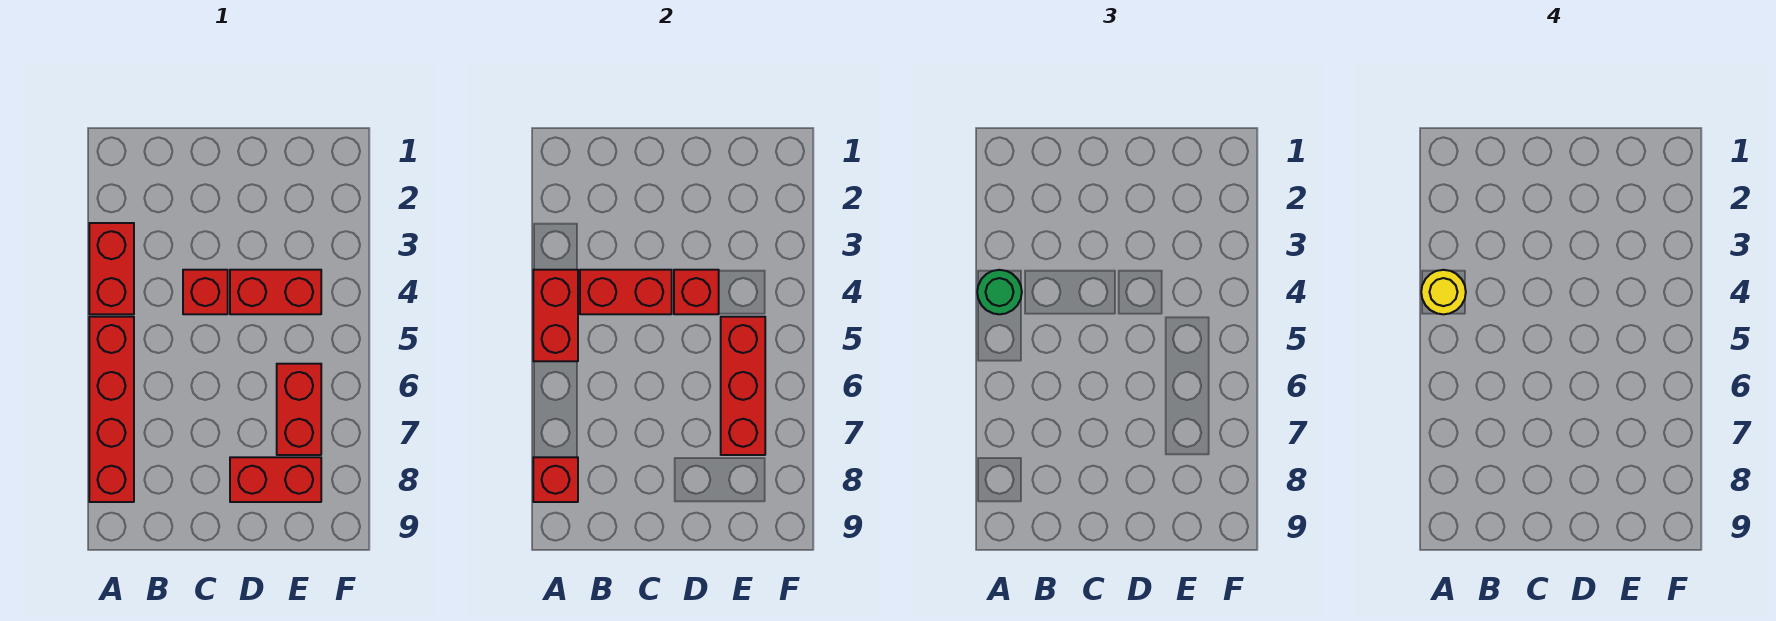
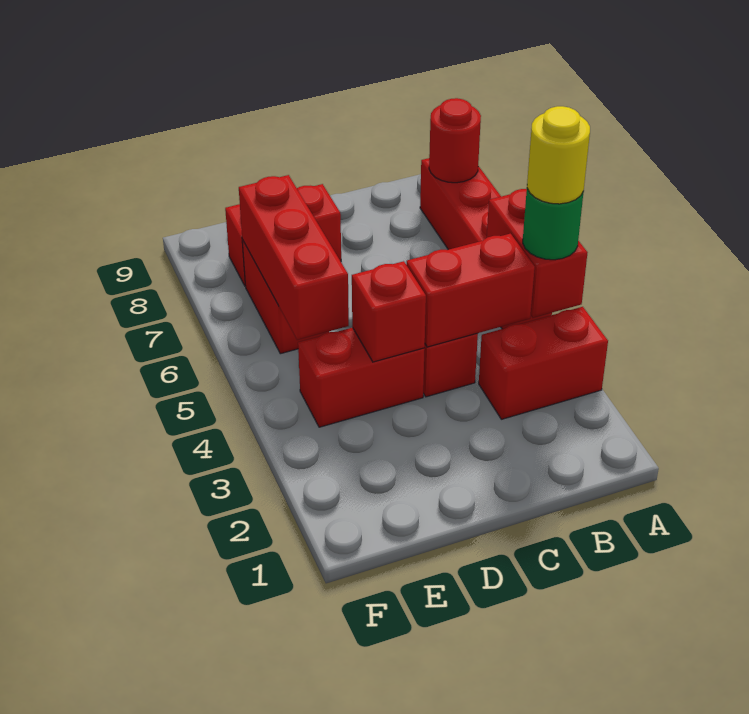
red 1x2 brick [89,223,134,314] -> red 1x2 brick turned to [479,307,608,419]
red 1x1 brick [533,457,578,502] -> red 1x1 round brick [429,98,481,183]

